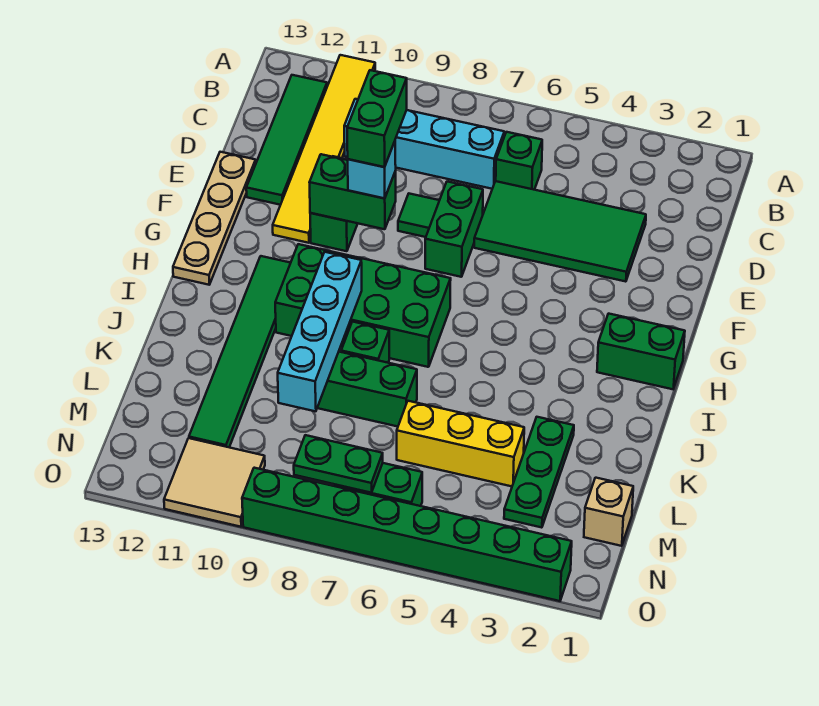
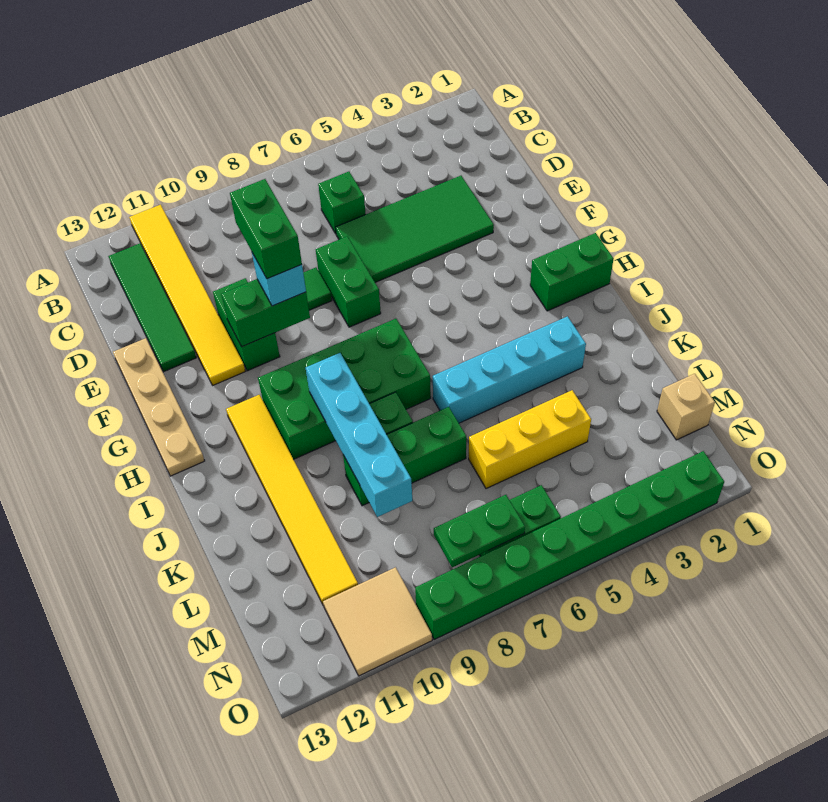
cyan 1x4 brick [344,99,504,189] -> cyan 1x4 brick moved to [433,316,586,423]
green 1x6 tile [189,256,290,447] -> yellow 1x6 tile [226,395,358,606]
green 1x3 plate [504,417,574,528] -> none

